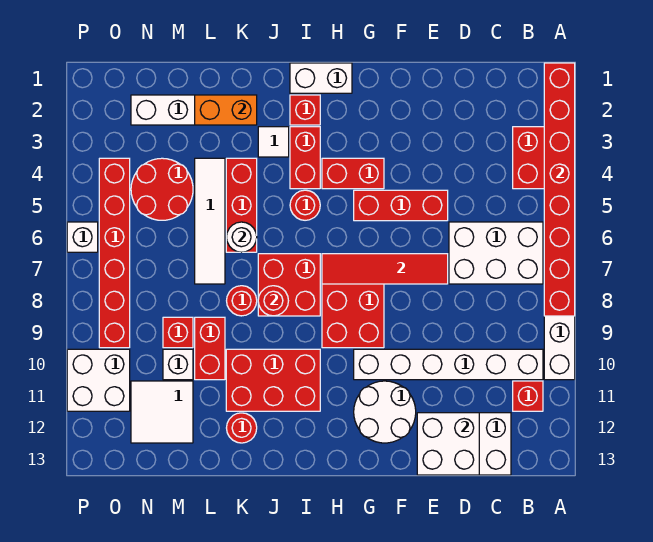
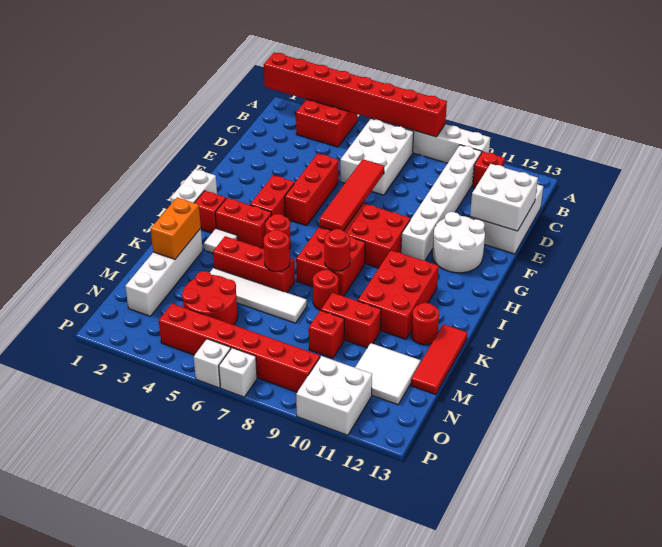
white 1x1 round brick [226,222,257,252] -> red 1x1 round brick [264,230,290,272]
none -> red 1x3 tile [411,324,467,394]
white 1x1 brick [163,349,193,380] -> white 1x1 brick moved to [219,348,257,397]

